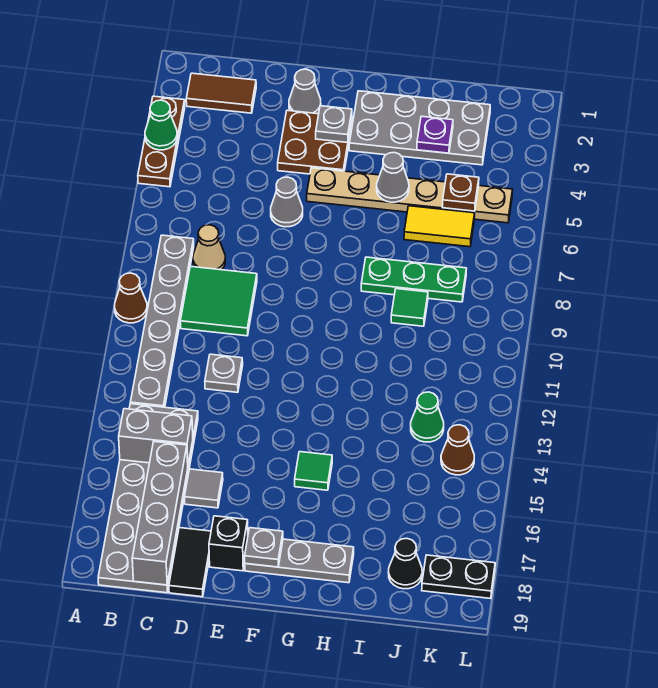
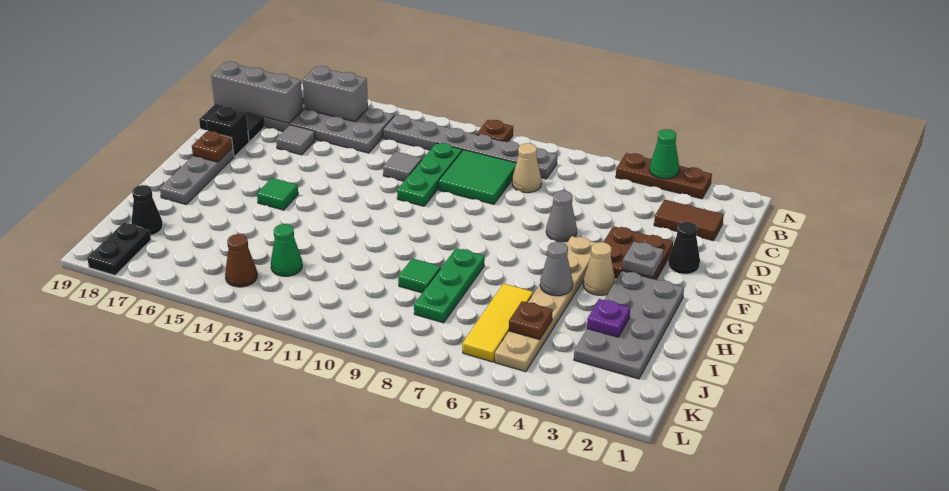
brown 1x1 cone [115,273,147,323] -> brown 1x1 plate [476,120,513,142]
brown 1x2 tile [186,73,256,113] -> brown 1x2 tile turned to [654,200,724,241]
grey 1x2 brick [119,409,193,464] -> grey 1x2 brick turned to [303,66,368,122]
none -> green 1x3 plate [397,143,462,206]
grey 1x4 brick [132,442,188,585] -> grey 1x3 brick [211,61,303,123]
grey 1x1 plate [205,354,243,392] -> grey 1x1 tile [383,152,422,181]
grey 1x1 cone [289,69,321,114] -> black 1x1 cone [668,222,700,274]
grey 1x1 plate [245,528,283,567] -> brown 1x1 plate [192,131,233,162]
none -> tan 1x1 cone [583,242,615,295]
yellow 1x2 tile [404,206,475,247] -> yellow 1x3 tile [462,283,533,362]

